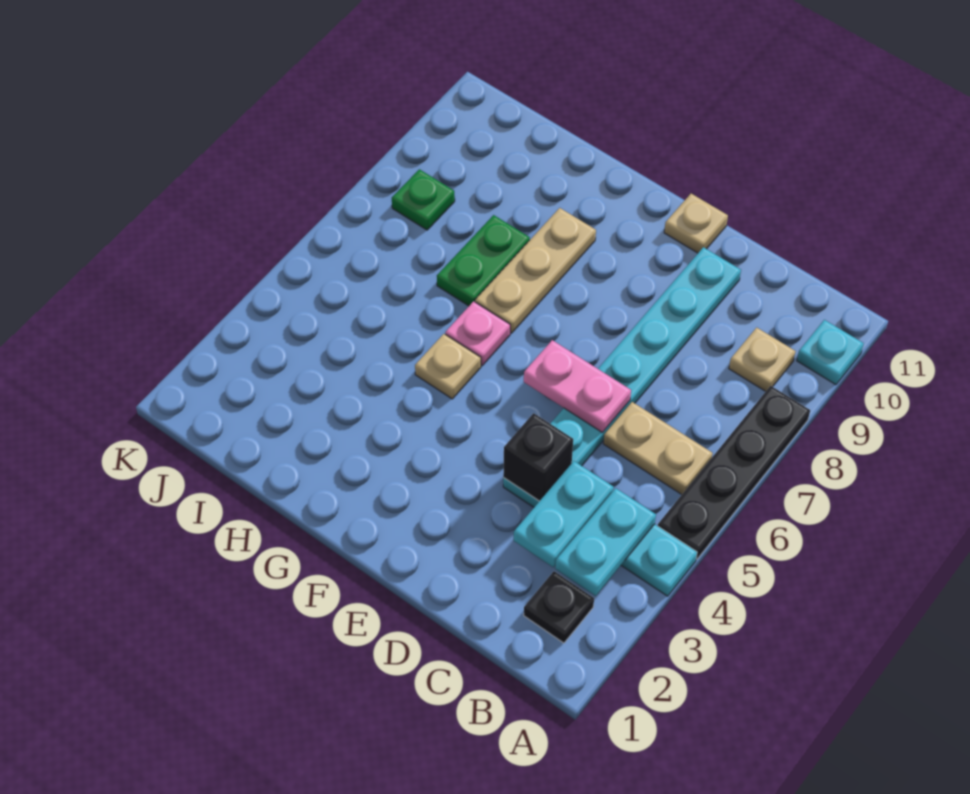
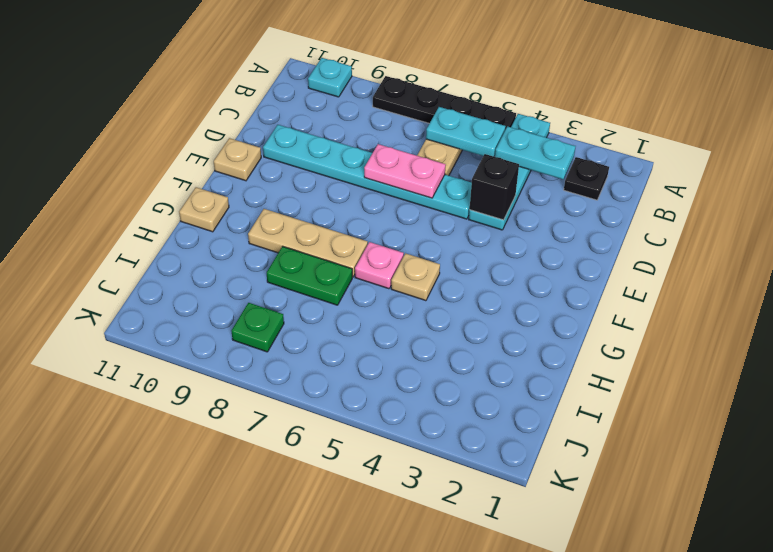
tan 1x1 plate [729,328,796,391] -> tan 1x1 plate moved to [179,187,229,232]
cyan 1x2 plate [514,461,614,567] -> cyan 1x2 plate moved to [426,107,506,156]
pink 1x2 plate [524,340,631,433] -> pink 1x2 plate turned to [364,144,446,198]

